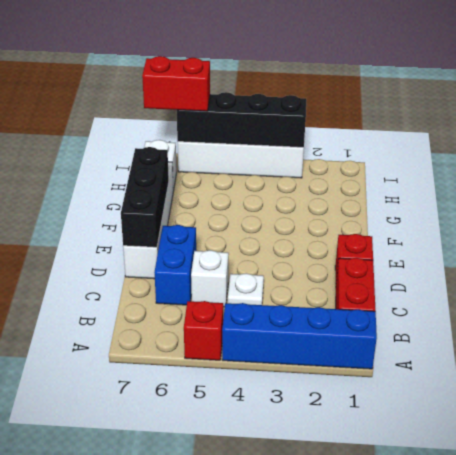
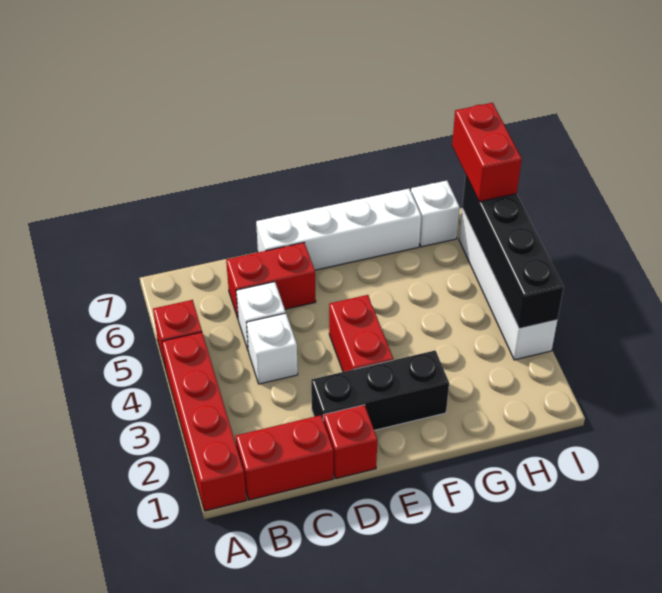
blue 1x4 brick [222,303,377,369] -> red 1x4 brick [162,332,246,511]
white 1x1 plate [228,273,264,305] -> white 1x1 brick [246,313,298,384]
blue 1x2 brick [154,225,196,305] -> red 1x2 brick [226,243,316,318]
black 1x3 brick [121,147,169,247] -> black 1x3 brick moved to [311,350,449,430]
none -> red 1x2 brick [329,295,393,372]

